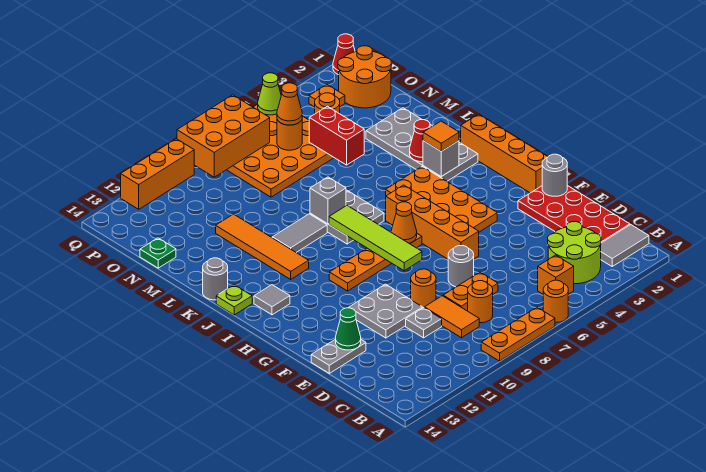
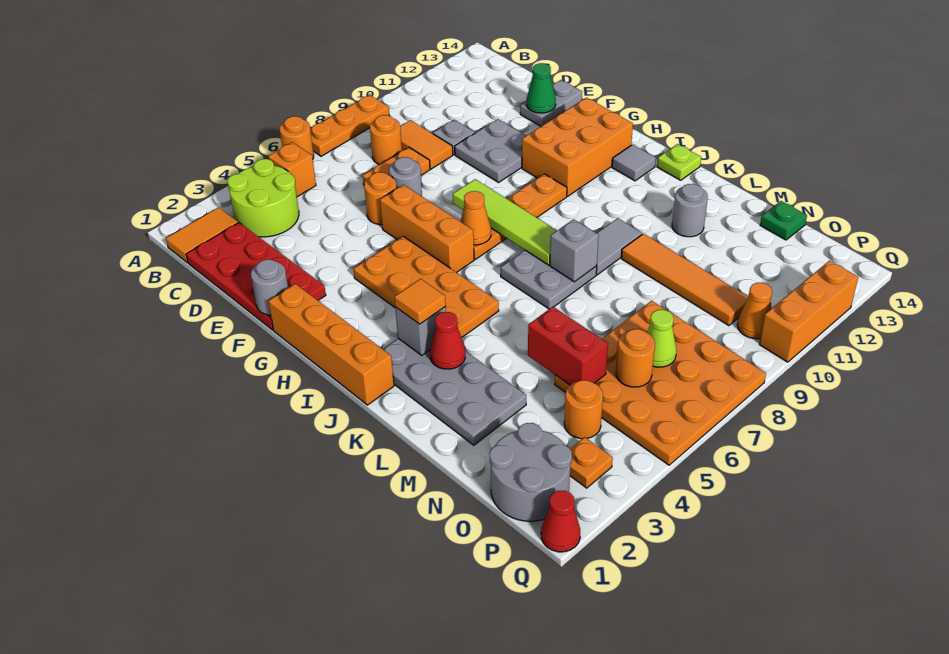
grey 1x2 tile [601,225,649,266] -> orange 1x2 tile [166,207,238,263]
orange 1x1 round brick [411,269,436,308] -> orange 1x1 round brick moved to [364,172,396,225]
orange 1x4 brick [386,185,479,259] -> orange 1x3 brick [380,185,474,273]
orange 1x4 tile [216,214,309,279] -> orange 1x4 tile moved to [621,234,748,326]
grey 1x1 round brick [203,258,228,300] -> grey 1x1 round brick moved to [672,184,708,237]
orange 2x2 round brick [338,46,391,108] -> grey 2x2 round brick [490,423,572,521]
orange 1x1 cone [277,83,302,125] -> orange 1x1 cone moved to [737,283,772,339]
orange 2x3 brick [177,95,270,177] -> orange 2x3 brick moved to [522,98,633,196]
lime 1x1 cone [258,73,281,115] -> lime 1x1 cone moved to [647,310,677,367]

